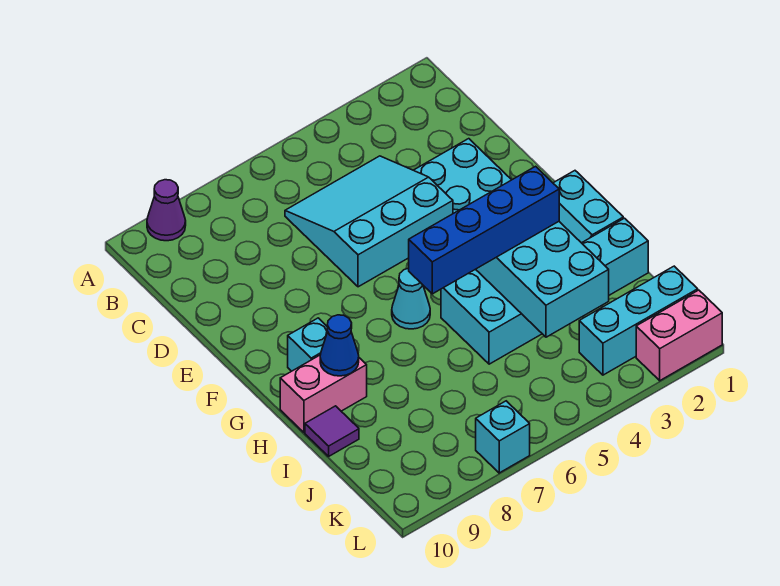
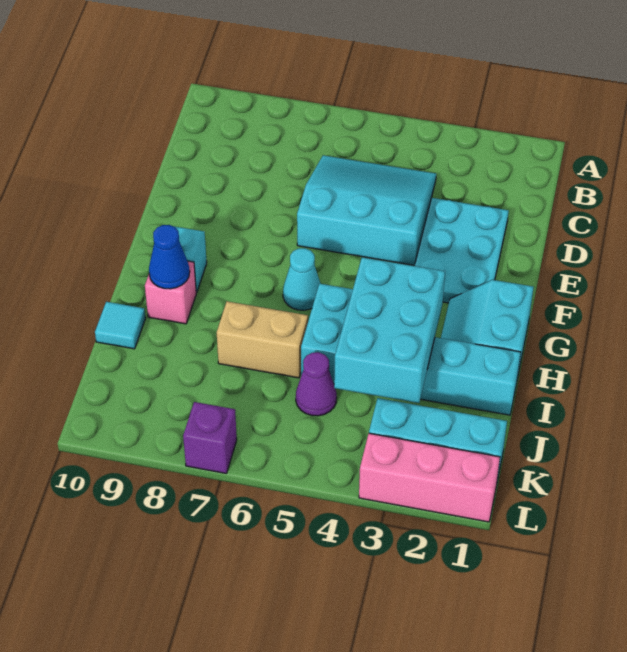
purple 1x1 cone [147,180,186,241] -> purple 1x1 cone moved to [296,352,337,416]
blue 1x4 brick [409,166,559,294] -> none
pink 1x2 brick [280,355,367,432] -> pink 1x1 brick [145,261,196,324]
none -> tan 1x2 brick [217,301,308,378]
purple 1x1 tile [305,406,359,456] -> cyan 1x1 tile [95,302,146,349]
pink 1x2 brick [636,290,722,381] -> pink 1x3 brick [359,433,500,522]
cyan 1x1 brick [476,401,530,473] -> purple 1x1 brick [183,402,237,473]

